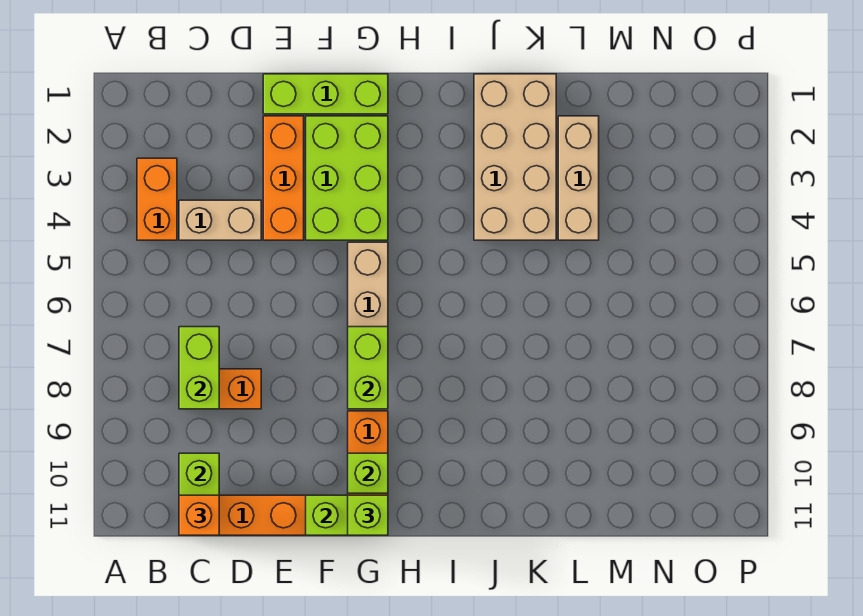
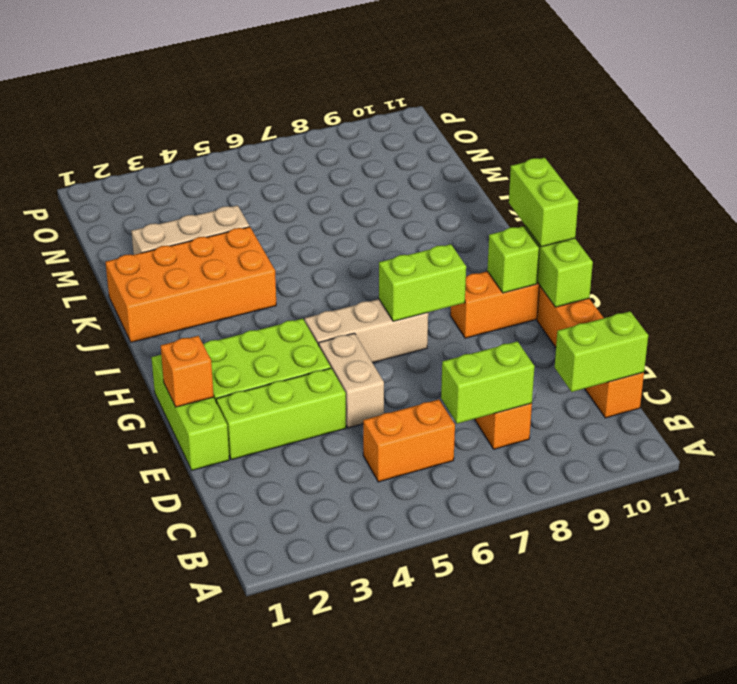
orange 1x2 brick [137,158,177,240] -> orange 1x2 brick moved to [363,399,455,482]
tan 1x2 brick [179,200,261,240] -> tan 1x2 brick moved to [319,333,384,428]
orange 1x1 brick [179,495,219,535] -> orange 1x1 brick moved to [161,336,214,407]
orange 1x3 brick [263,116,304,240] -> lime 1x3 brick [216,368,346,460]
lime 1x1 brick [348,495,388,535] -> lime 1x2 brick [509,158,578,247]
tan 2x4 brick [474,74,556,240] -> orange 2x4 brick [106,227,276,342]

